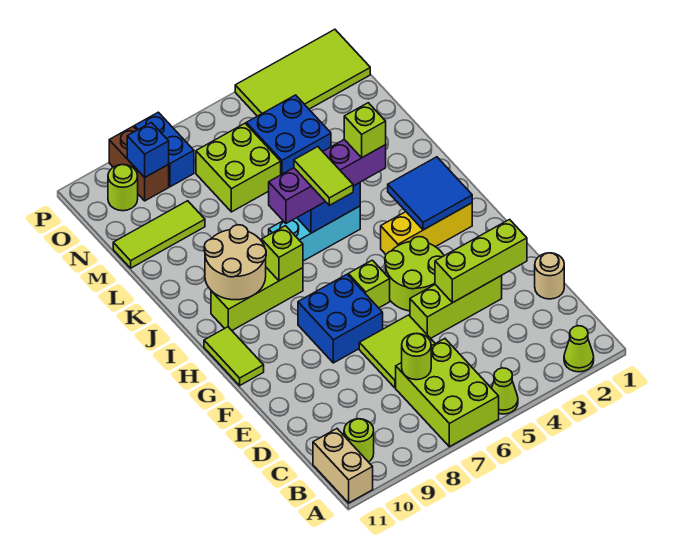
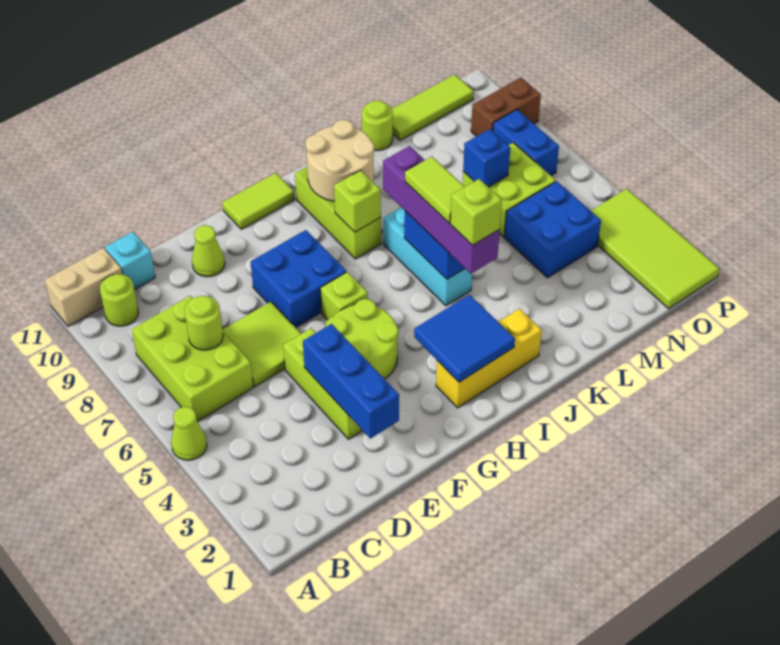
lime 1x1 cone [564,326,594,372] -> lime 1x1 cone moved to [192,225,225,277]
lime 2x3 brick [396,339,499,447] -> lime 2x3 brick turned to [132,296,253,422]
none -> cyan 1x1 brick [105,232,155,289]
tan 1x1 round brick [535,253,564,299] -> none
lime 1x3 brick [435,220,527,303] -> blue 1x3 brick [303,324,399,439]
yellow 1x3 brick [381,203,472,254] -> yellow 1x3 brick turned to [436,309,542,408]
lime 1x2 tile [294,147,353,205] -> lime 1x2 tile turned to [405,157,465,223]
lime 1x3 tile [113,201,205,268] -> lime 1x3 tile turned to [392,74,474,140]
blue 1x2 brick [134,112,194,187] -> blue 1x2 brick turned to [493,110,559,176]
blue 1x1 brick [127,122,169,177] -> blue 1x1 brick moved to [463,129,510,187]
lime 1x1 round brick [108,165,138,211] -> lime 1x1 round brick moved to [362,101,393,151]

